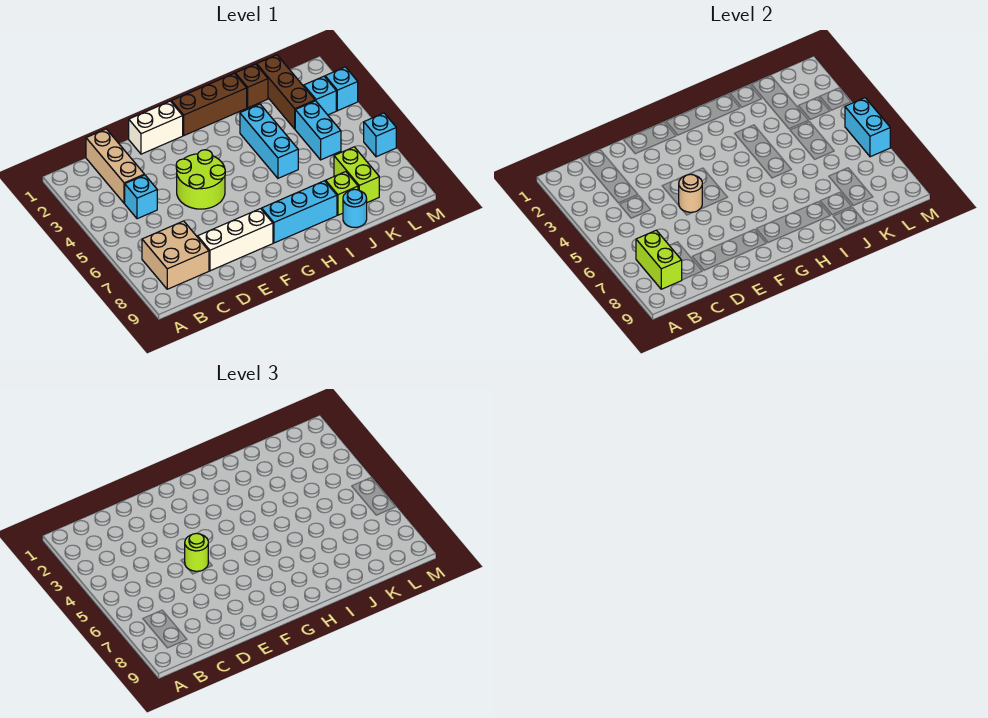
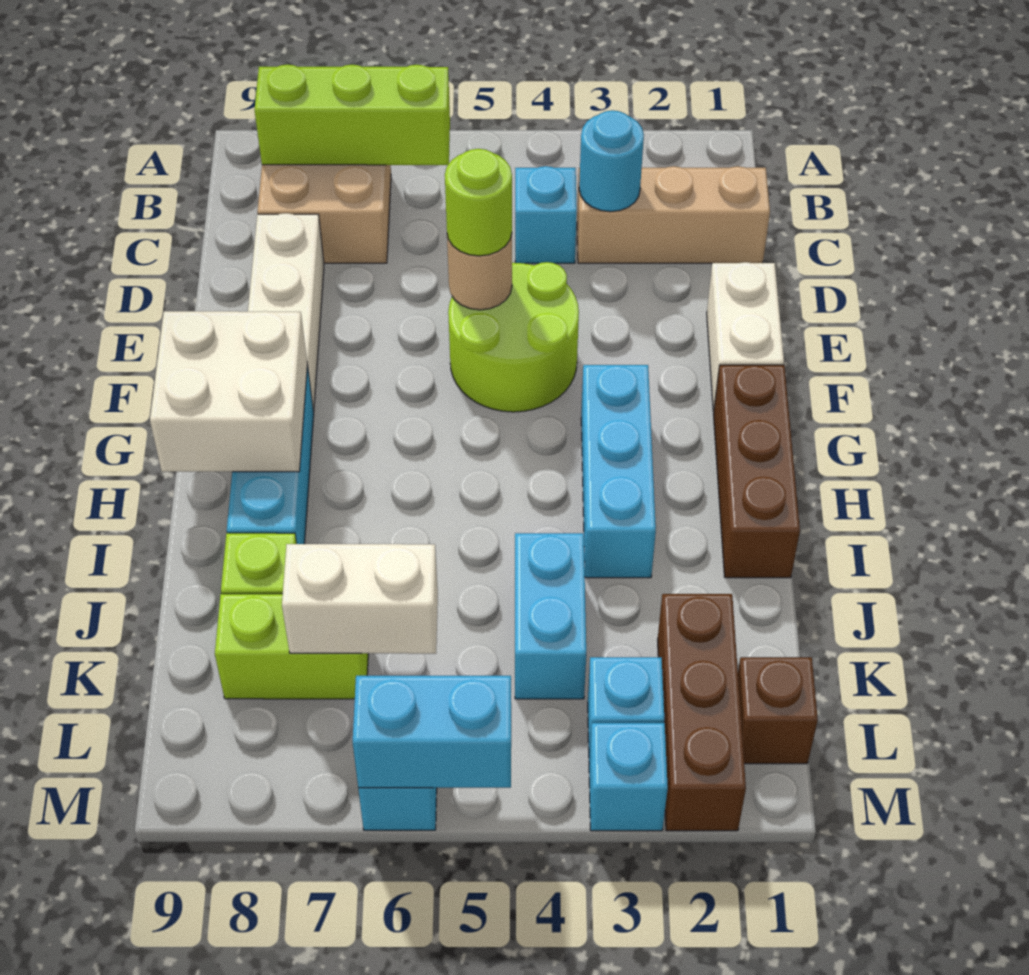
lime 1x2 brick [636,230,682,289] -> lime 1x3 brick [254,65,450,165]
none -> white 2x2 brick [150,311,307,472]
cyan 1x3 brick [240,104,298,178] -> cyan 1x3 brick turned to [581,365,656,578]
brown 1x1 brick [235,64,268,108] -> brown 1x1 brick moved to [738,657,818,764]
cyan 1x1 round brick [343,189,367,227] -> cyan 1x1 round brick moved to [579,110,644,212]
brown 1x3 brick [257,55,315,129] -> brown 1x3 brick turned to [658,594,746,831]
cyan 1x2 brick [295,101,341,160] -> cyan 1x2 brick turned to [515,533,586,699]
none -> white 1x2 brick [282,544,438,654]

